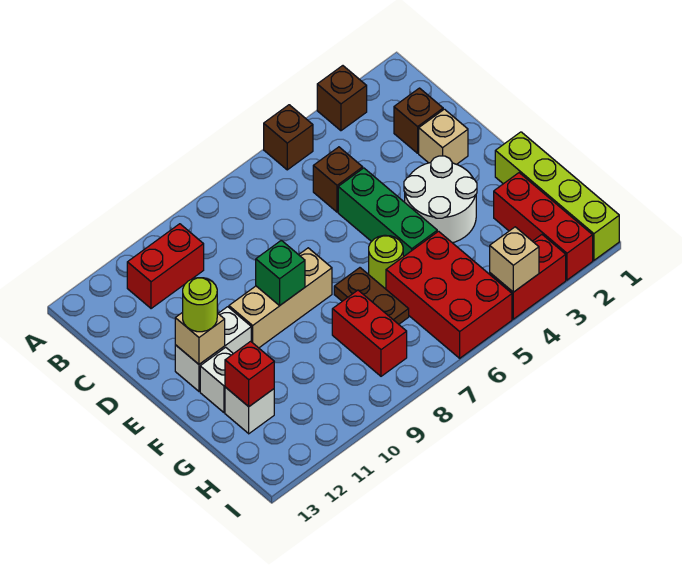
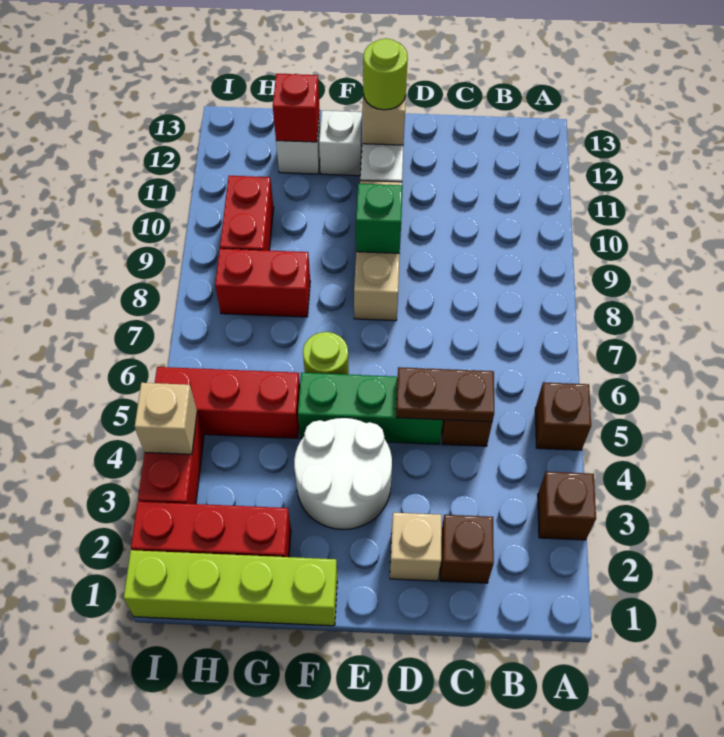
red 1x2 brick [127,224,204,309] -> red 1x2 brick moved to [220,176,274,251]
brown 1x2 plate [334,268,409,324] -> brown 1x2 plate moved to [396,367,494,422]
red 2x3 brick [386,231,512,358] -> red 1x3 brick [155,367,300,438]

